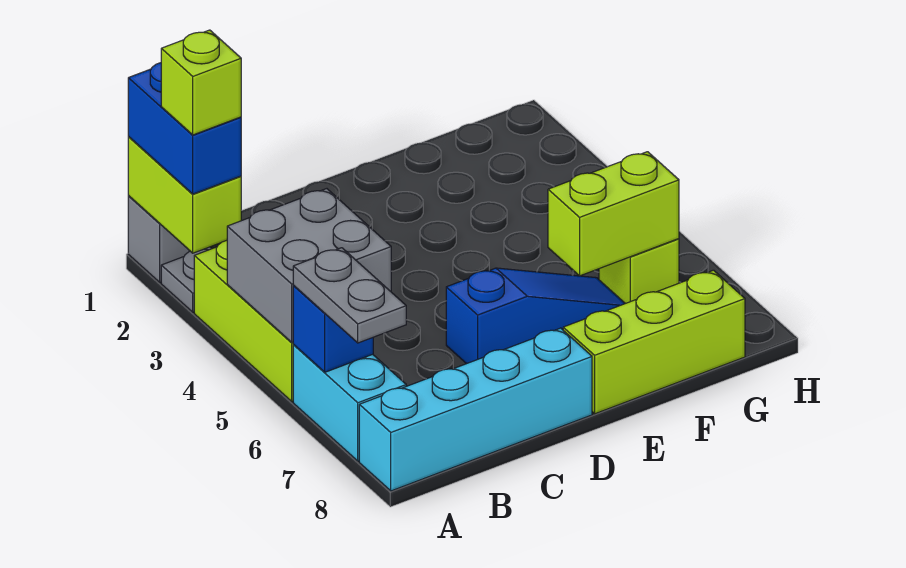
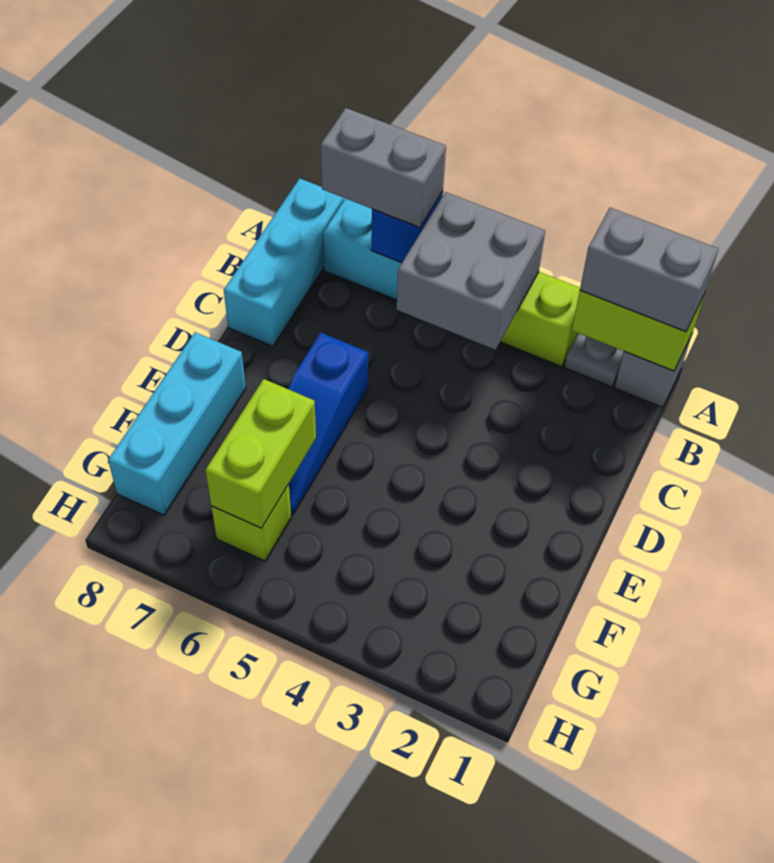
blue 1x2 brick [128,63,241,194] -> grey 1x2 brick [580,208,718,332]
lime 1x1 brick [161,30,241,135] -> none
grey 1x2 plate [293,248,406,343] -> grey 1x2 brick [321,108,446,227]
cyan 1x4 brick [359,328,592,491] -> cyan 1x3 brick [224,178,344,346]
lime 1x3 brick [563,270,745,414] -> cyan 1x3 brick [108,332,246,515]

